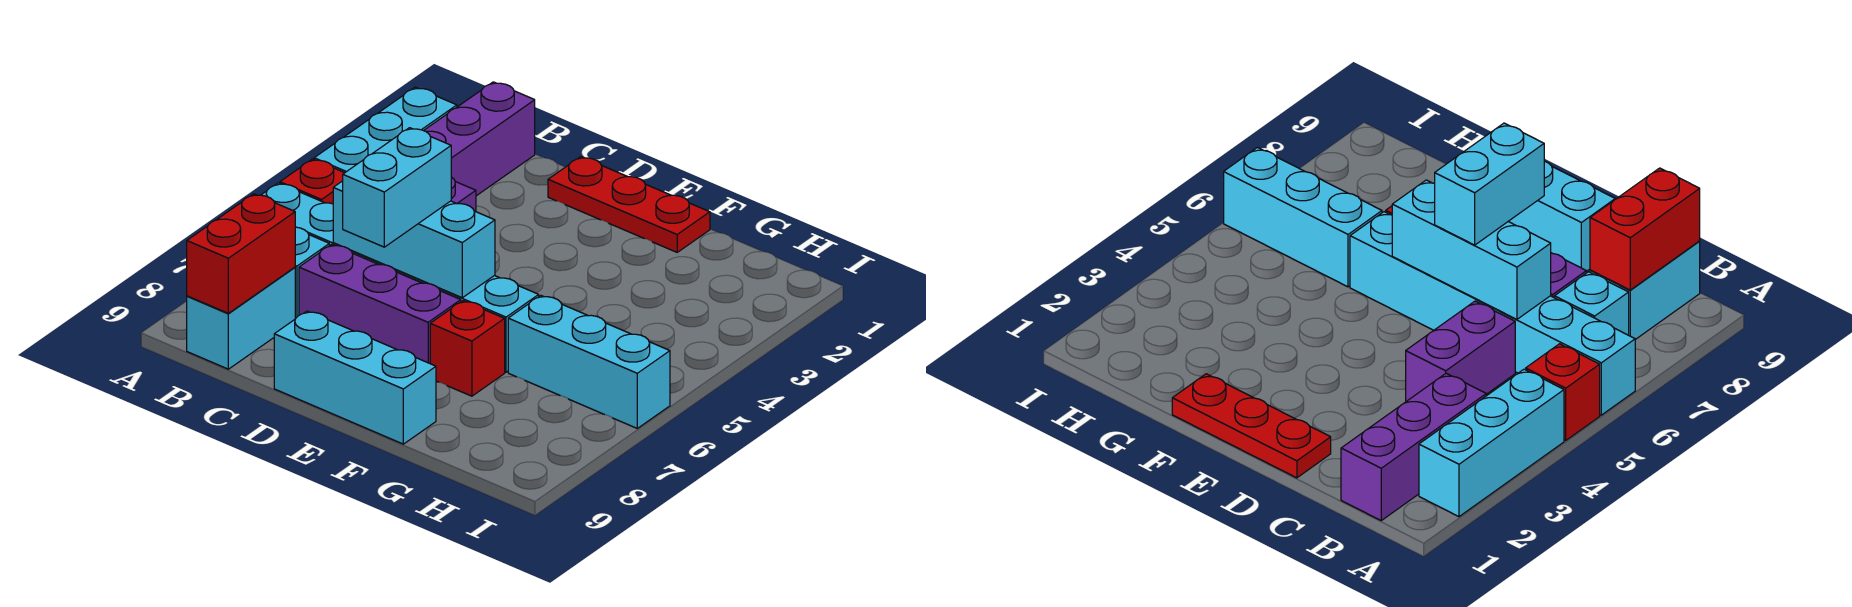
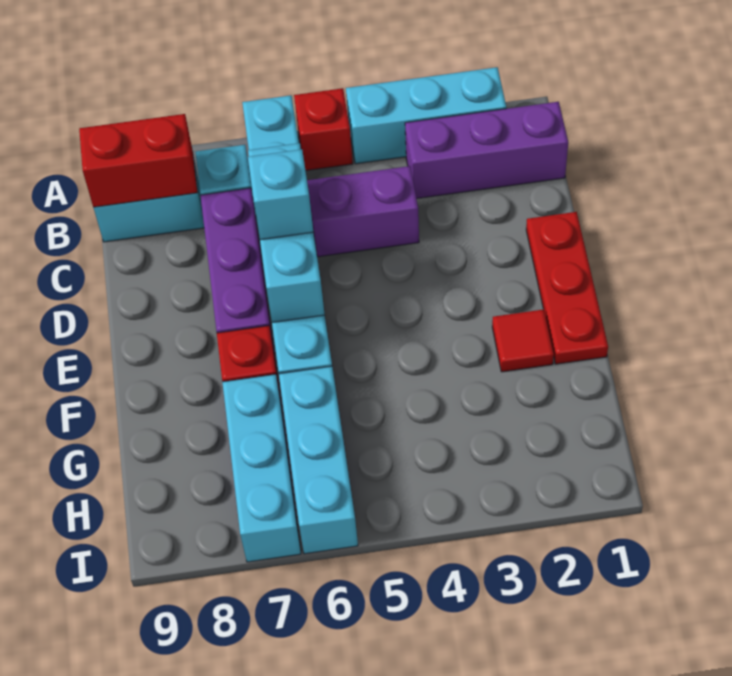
cyan 1x2 brick [343,128,451,247] -> cyan 1x1 brick [248,149,313,240]
cyan 1x3 brick [274,311,436,444] -> cyan 1x3 brick moved to [222,374,301,562]
none -> red 1x1 tile [492,309,554,372]

